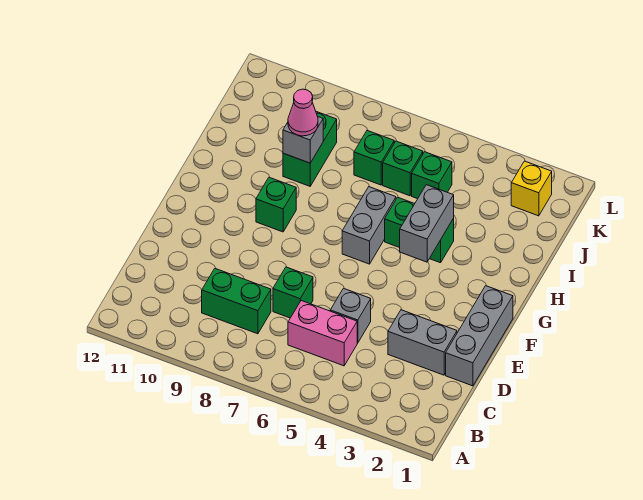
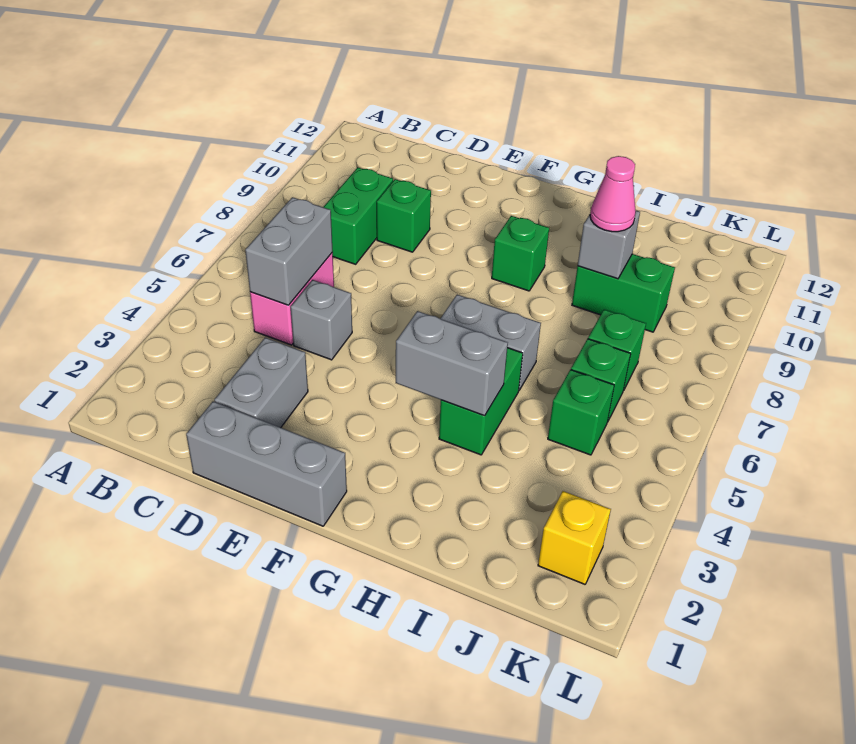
none -> grey 1x2 brick [245,197,333,305]
green 1x1 brick [273,267,313,318] -> green 1x1 brick moved to [377,179,431,252]

